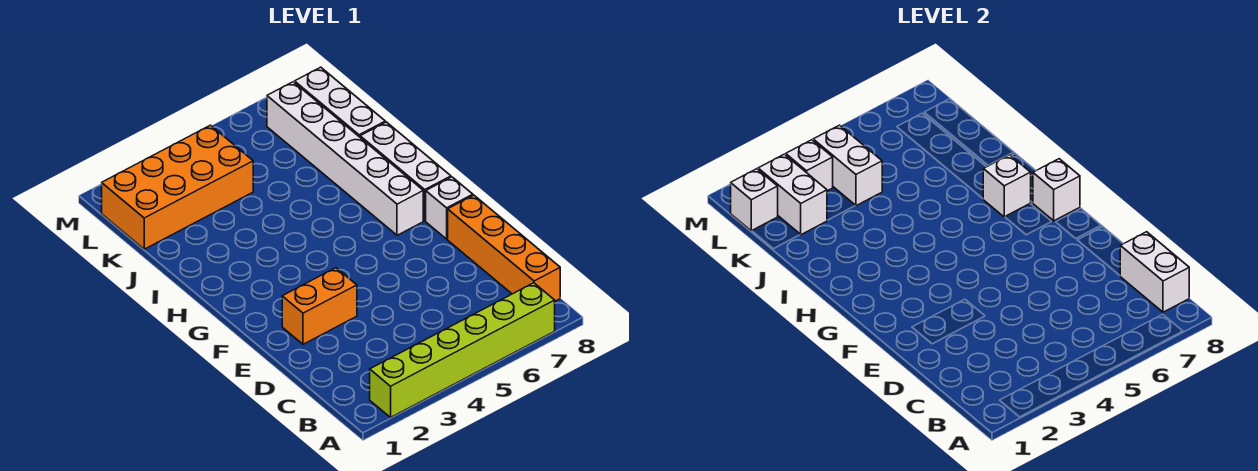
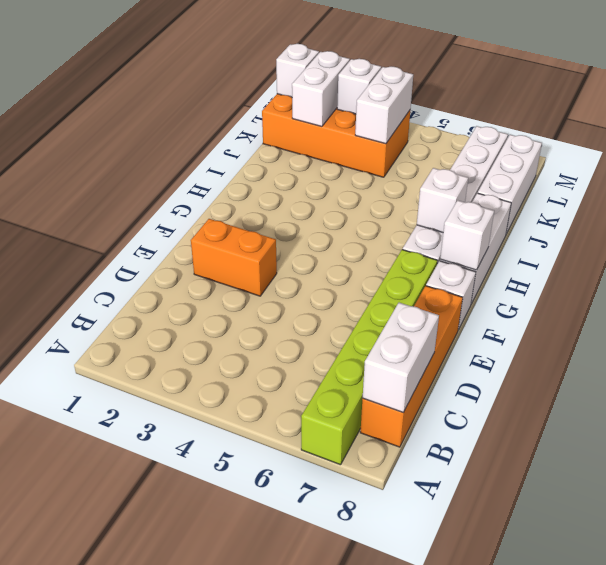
lime 1x6 brick [370,283,555,417] -> lime 1x6 brick turned to [301,250,437,465]

